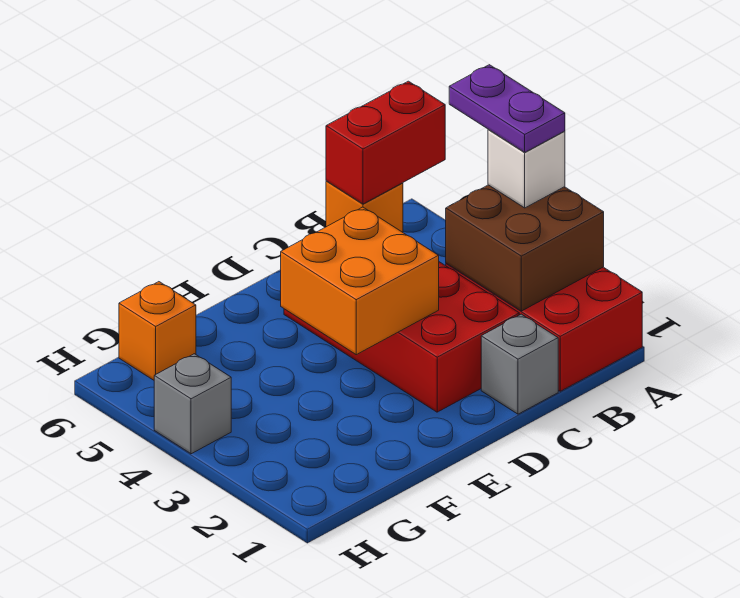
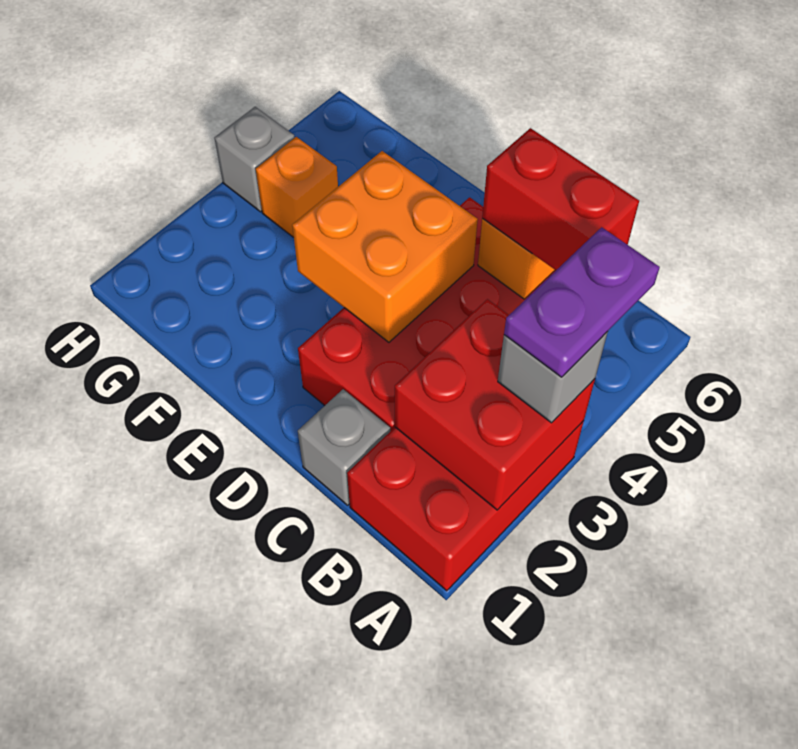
brown 2x2 brick [446,185,604,311] -> red 2x2 brick [395,299,595,510]
white 1x1 brick [488,129,565,208] -> grey 1x1 brick [498,331,608,423]
orange 1x1 brick [119,282,196,380] -> orange 1x1 brick moved to [256,137,338,237]

